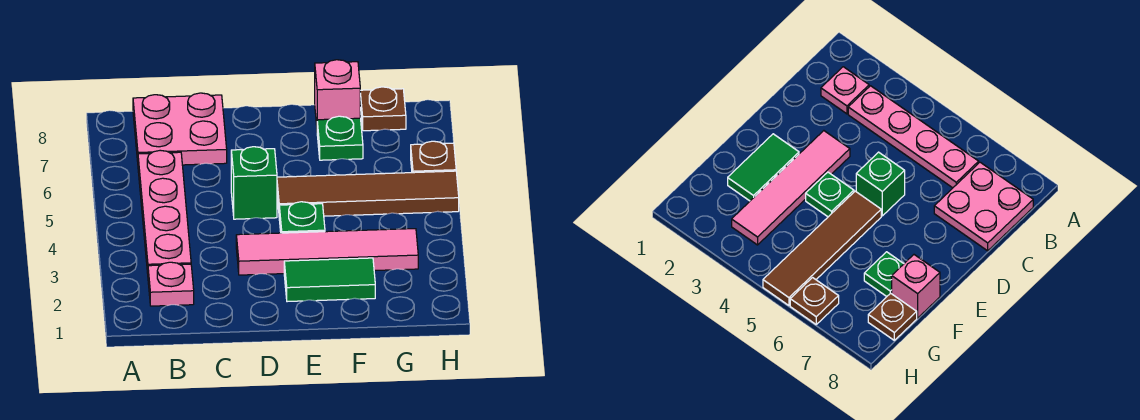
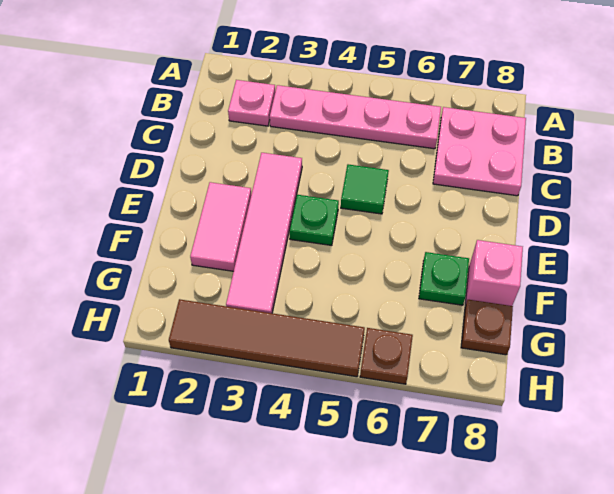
green 1x1 brick [231,147,277,219] -> green 1x1 tile [341,164,389,214]
green 1x2 tile [284,258,375,302] -> pink 1x2 tile [190,182,251,271]
brown 1x4 tile [277,171,459,216] -> brown 1x4 tile turned to [169,299,365,377]

